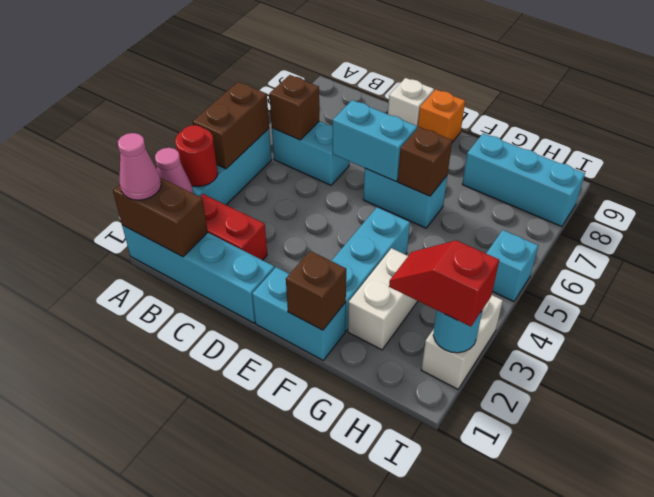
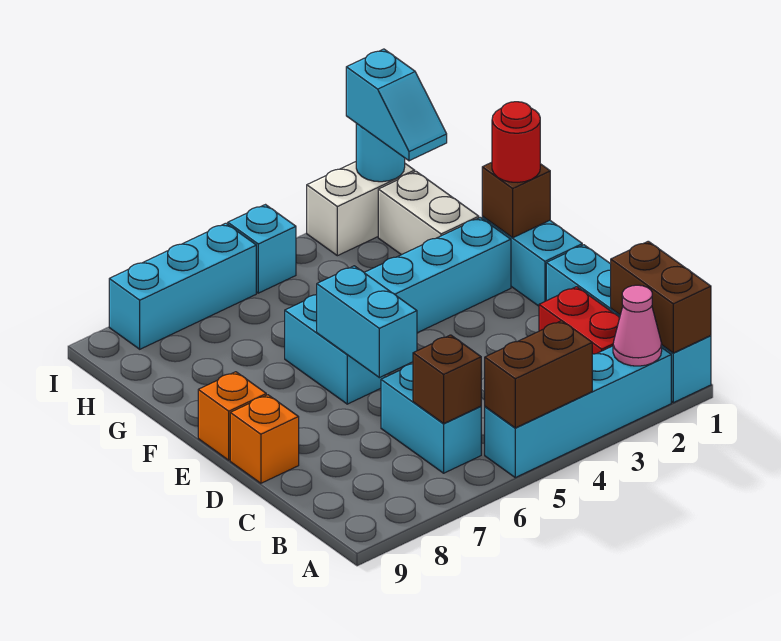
pink 1x1 cone [118,133,161,200] -> none
red 1x1 round brick [175,125,218,187] -> red 1x1 round brick moved to [492,102,540,182]
white 1x1 brick [388,78,434,128] -> orange 1x1 brick [230,395,299,483]
brown 1x1 brick [398,127,452,196] -> none
white 1x2 brick [348,248,418,350] -> white 1x2 brick turned to [378,172,479,255]
cyan 1x3 brick [462,133,585,227] -> cyan 1x3 brick turned to [109,223,256,349]
red 1x2 slope [389,240,499,327] -> cyan 1x2 slope [346,49,447,161]

